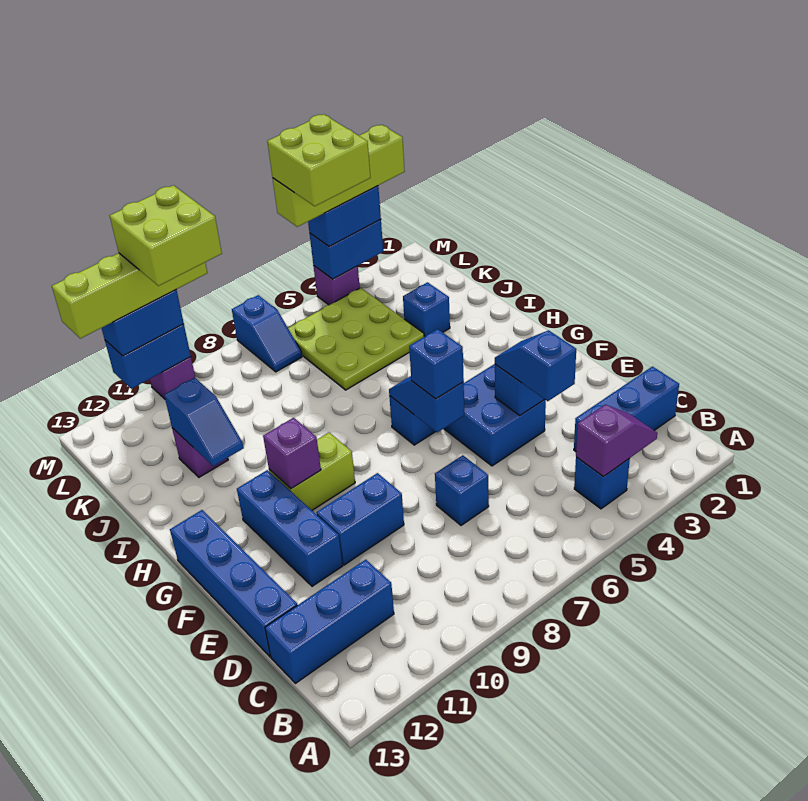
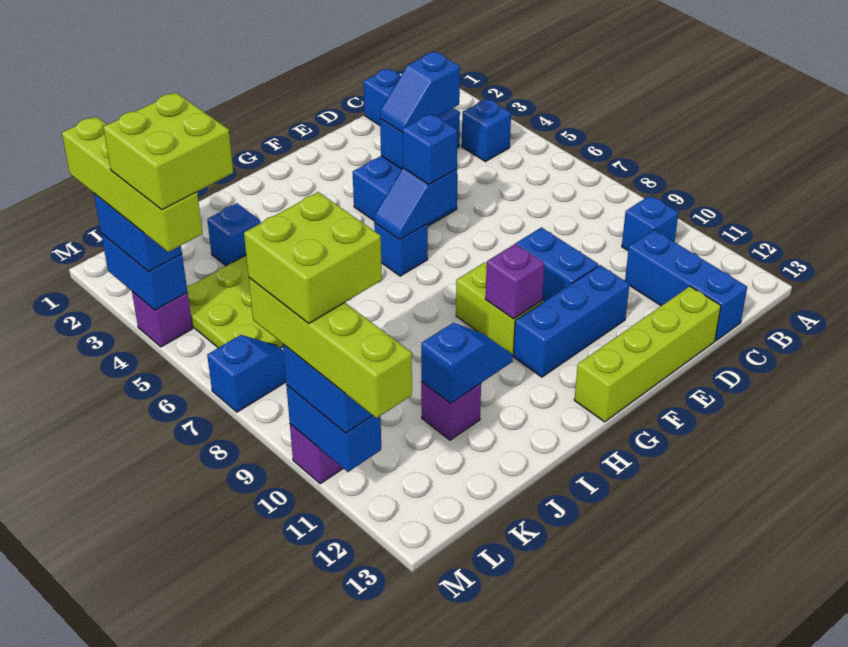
purple 1x2 slope [576,405,657,476] -> none
blue 1x1 brick [435,455,489,525] -> blue 1x1 brick moved to [622,195,679,250]
blue 1x4 brick [170,510,297,657] -> lime 1x4 brick [574,286,721,422]

